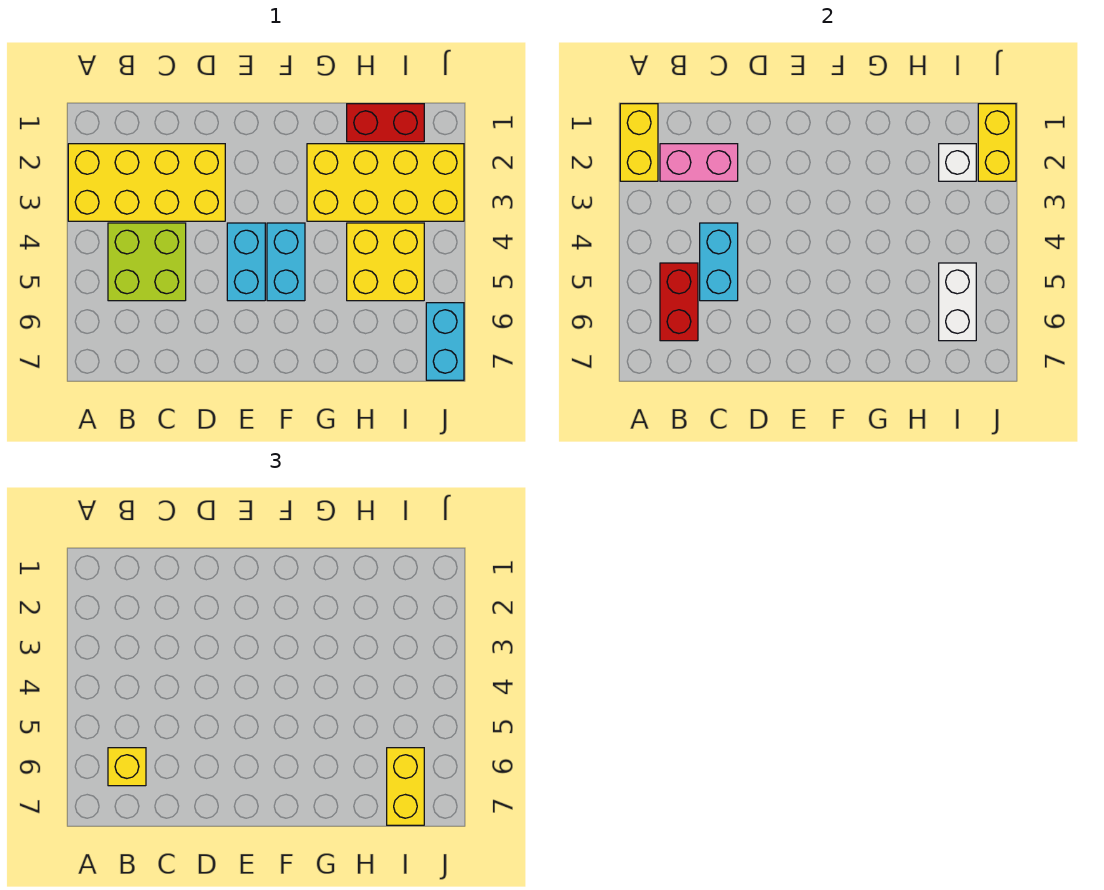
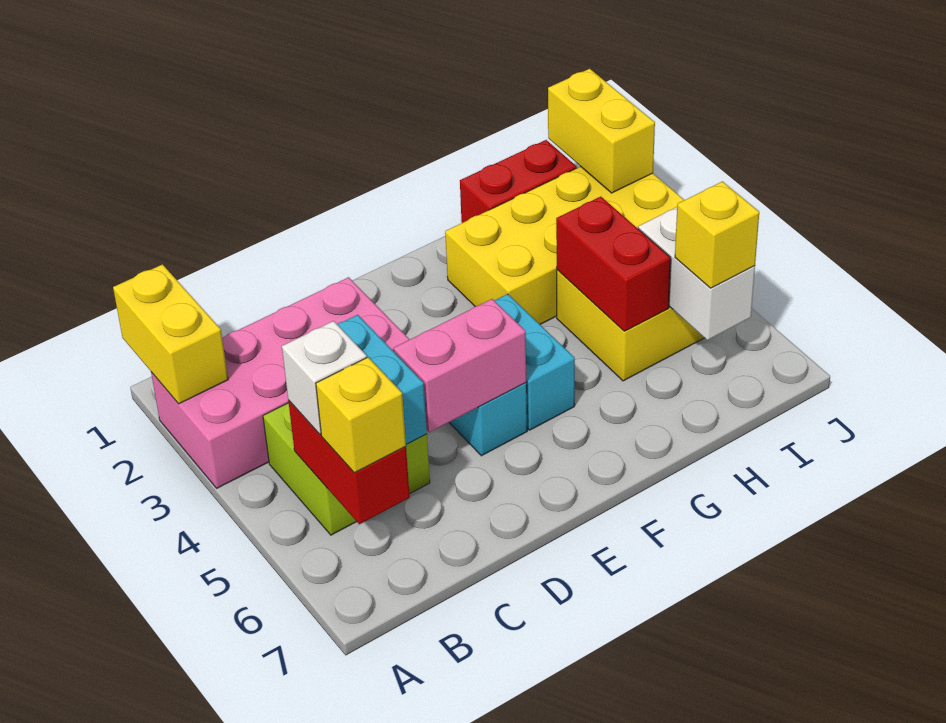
yellow 2x4 brick [68,144,225,221] -> pink 2x4 brick [151,277,410,488]
pink 1x2 brick [660,144,738,181] -> pink 1x2 brick moved to [394,299,526,432]
none -> red 1x2 brick [556,197,671,331]
white 1x1 brick [939,144,976,181] -> white 1x1 brick moved to [282,321,367,434]
yellow 1x2 brick [387,748,424,825] -> yellow 1x1 brick [675,181,759,288]
cyan 1x2 brick [426,303,464,380] -> none

